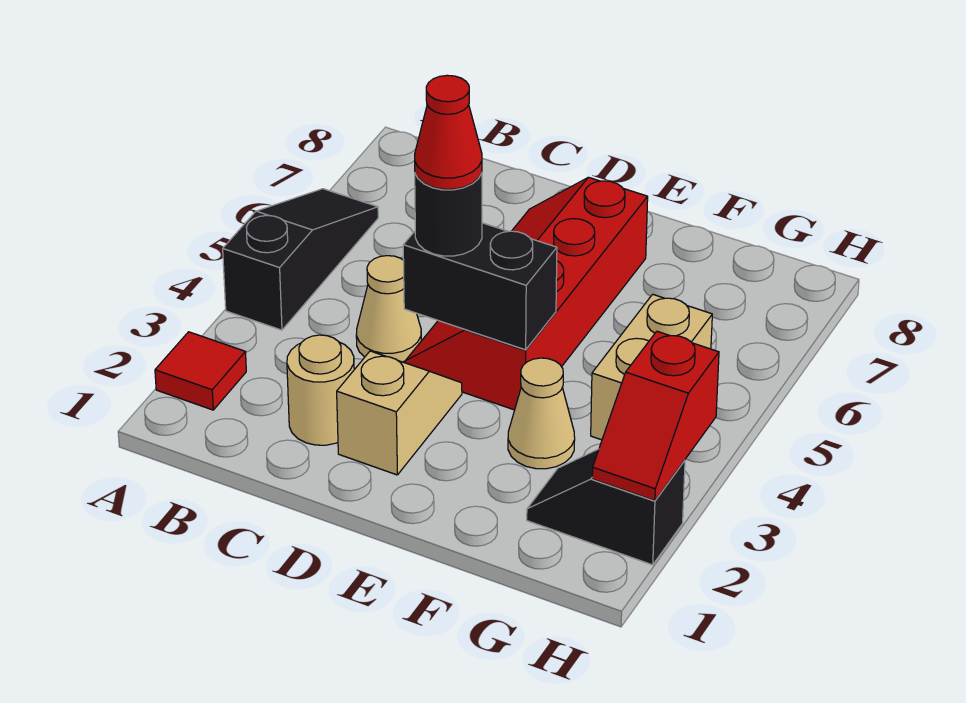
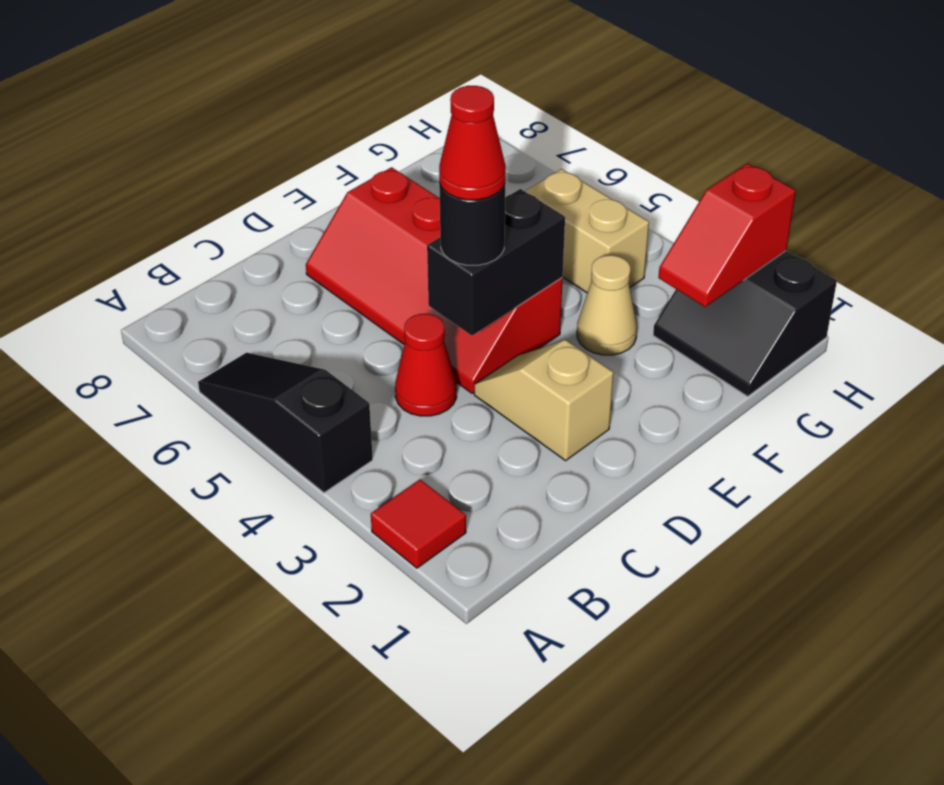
tan 1x1 round brick [287,335,354,445] -> none
tan 1x1 cone [356,256,421,362] -> red 1x1 cone [395,314,457,416]
black 1x2 slope [527,449,685,565] -> black 2x2 slope [653,251,837,397]
red 1x2 slope [592,331,719,501] -> red 1x2 slope turned to [658,163,796,307]

